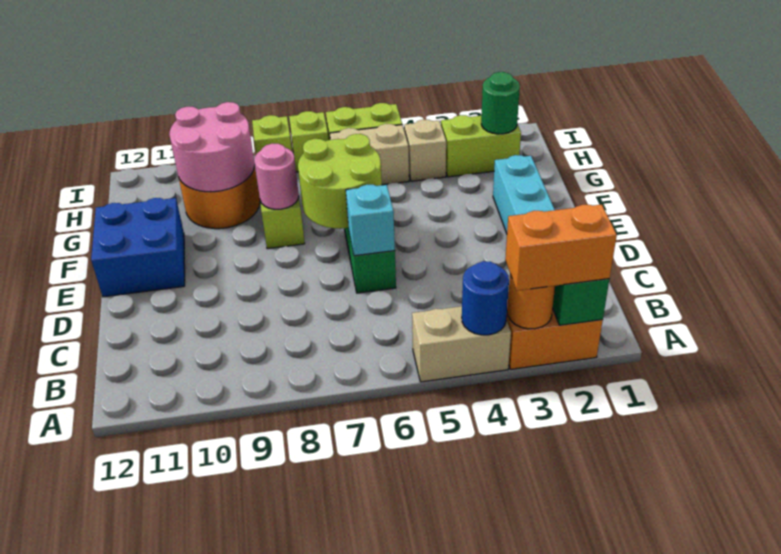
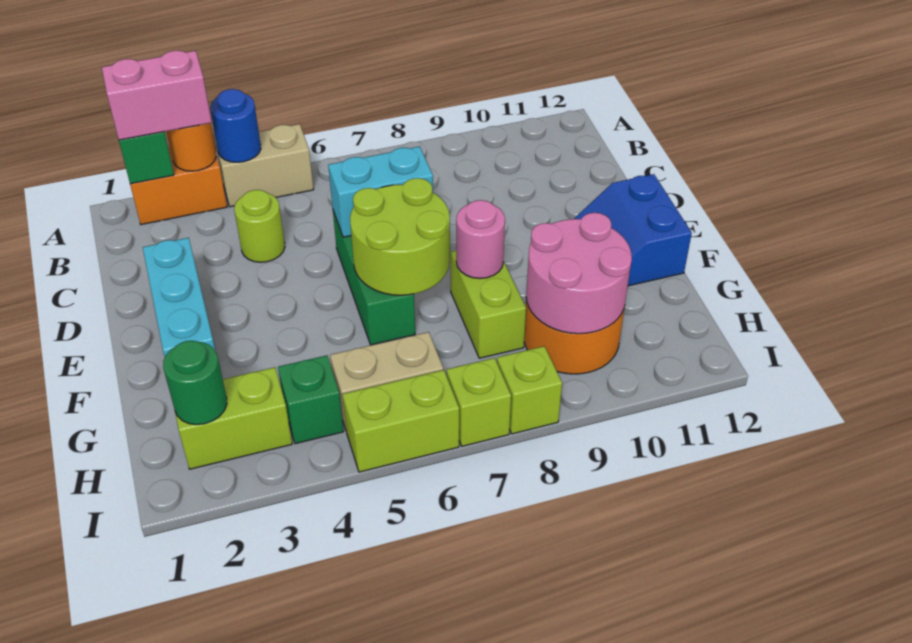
orange 1x2 brick [505,205,617,291] -> pink 1x2 brick [102,50,212,140]
none -> lime 1x1 round brick [234,190,285,262]
cyan 1x1 brick [346,185,395,256] -> cyan 1x2 brick [328,147,433,237]
blue 2x2 brick [91,198,185,297] -> blue 2x2 slope [574,174,692,286]
tan 1x1 brick [404,120,446,181] -> green 1x1 brick [278,355,344,444]

